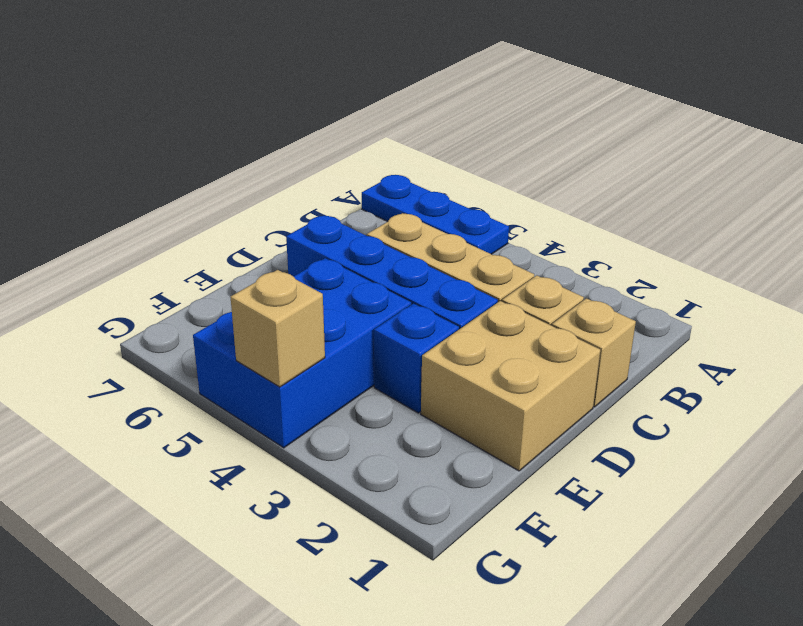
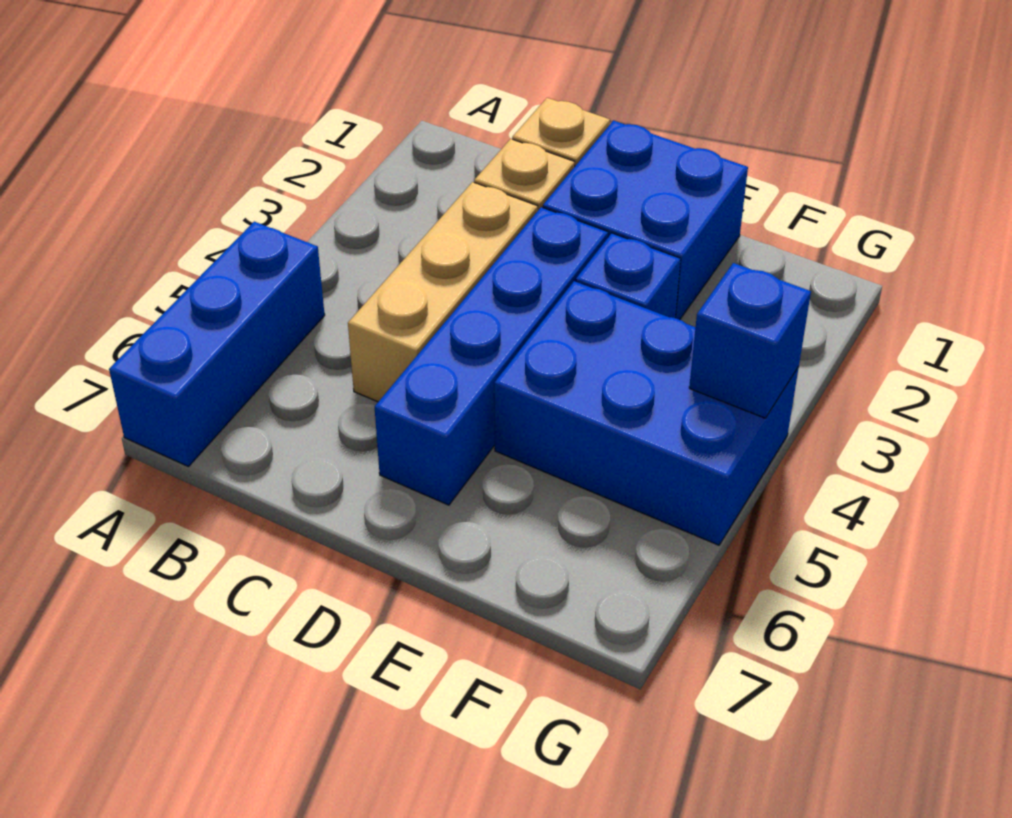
blue 1x3 plate [362,175,509,254] -> blue 1x3 brick [109,222,325,466]
tan 2x2 brick [421,301,600,471] -> blue 2x2 brick [543,121,748,320]
tan 1x1 brick [231,270,325,387] -> blue 1x1 brick [689,263,811,418]

